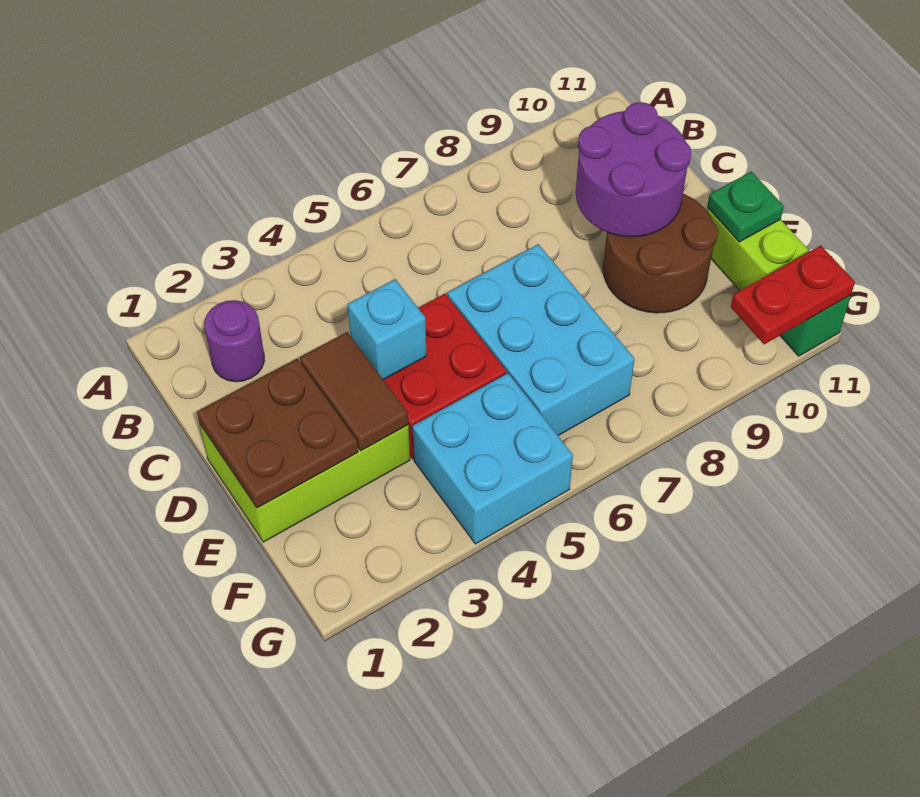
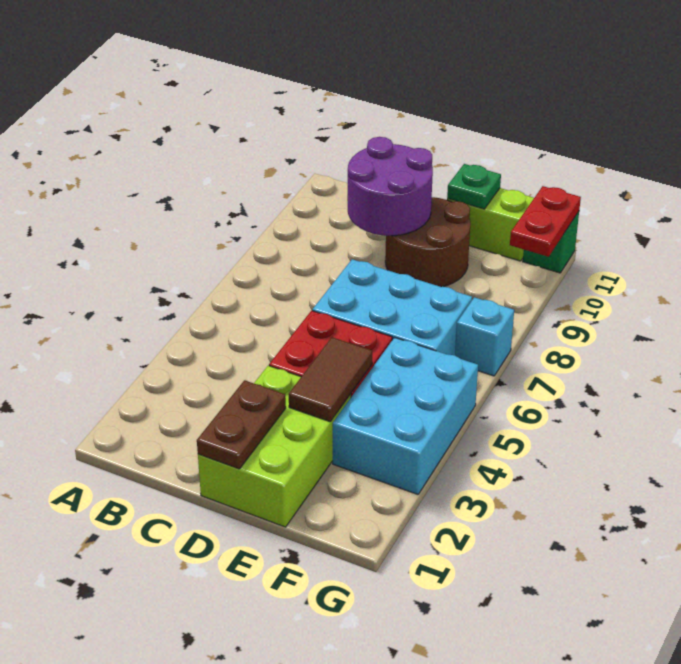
purple 1x1 round brick [204,300,265,382] -> none
brown 2x2 plate [197,359,358,508] -> brown 1x2 plate [197,380,286,469]
brown 1x2 tile [300,332,408,451] -> brown 1x2 tile turned to [289,337,372,422]
cyan 1x1 brick [348,279,426,380] -> cyan 1x1 brick moved to [455,297,514,376]
cyan 2x2 brick [412,373,573,544] -> cyan 2x3 brick [333,338,478,494]

